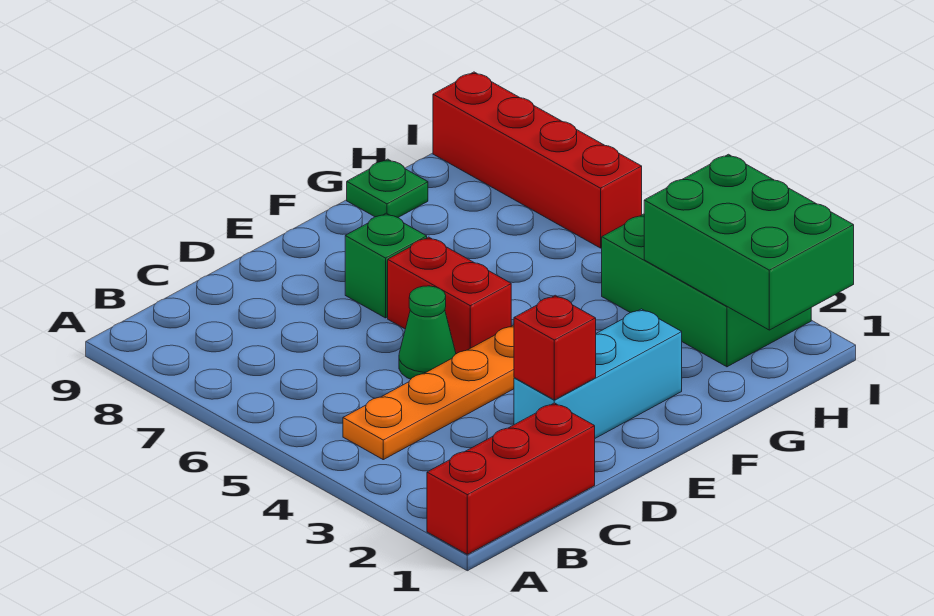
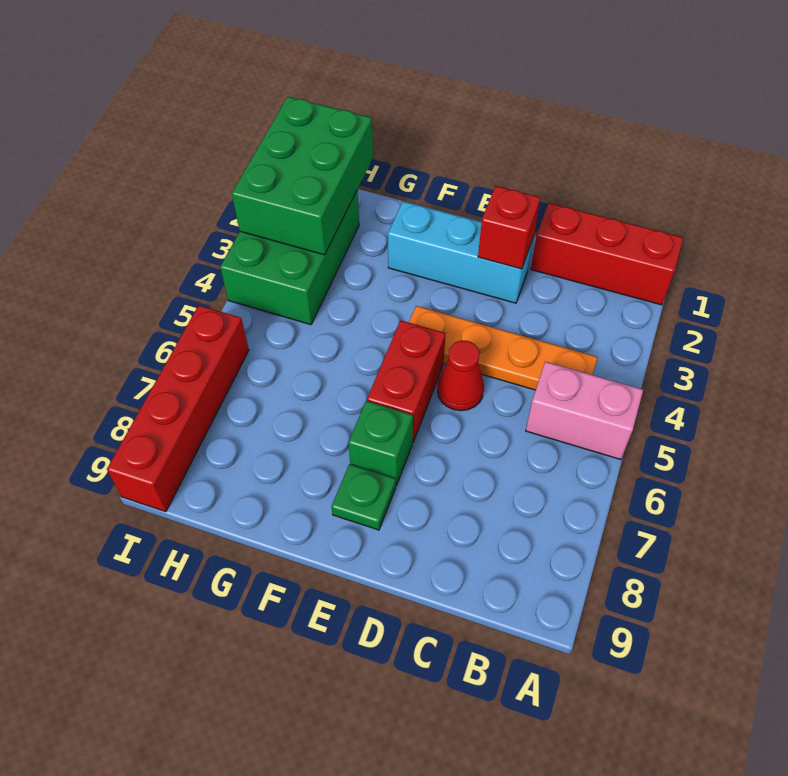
none -> pink 1x2 brick [526,362,643,460]
green 1x1 cone [399,286,456,379] -> red 1x1 cone [437,341,484,411]
green 1x1 plate [347,159,428,218] -> green 1x1 plate moved to [331,464,396,530]

